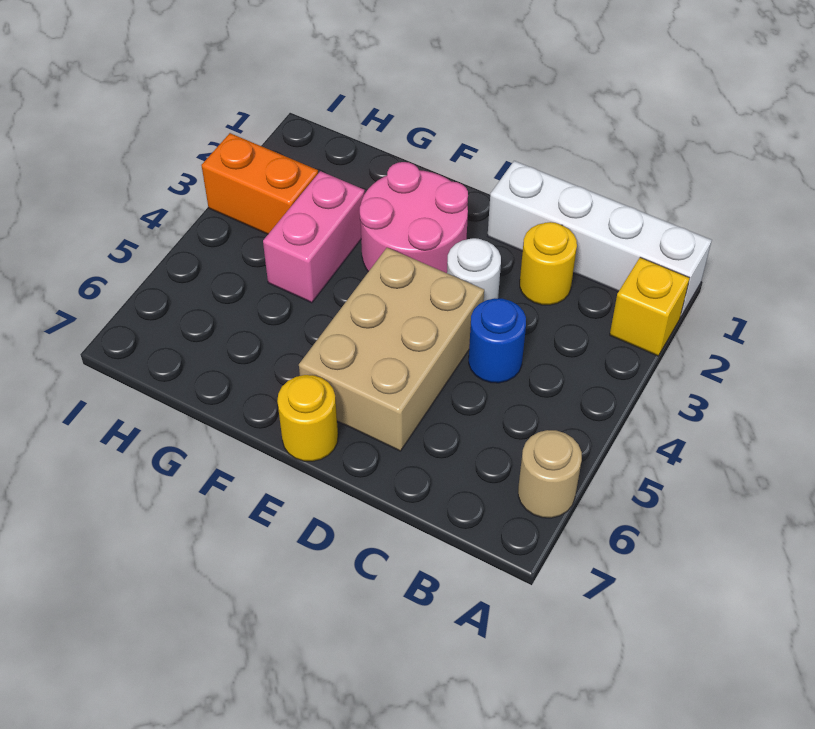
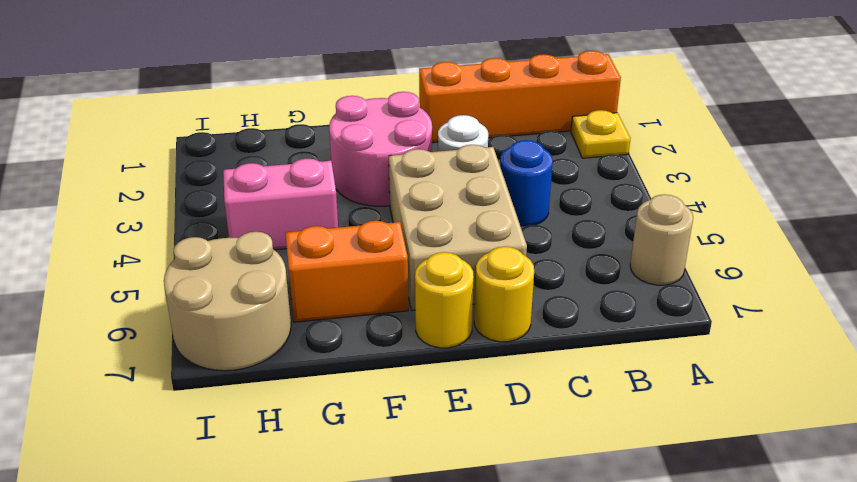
white 1x4 brick [488,161,712,317] -> orange 1x4 brick [419,51,621,143]
yellow 1x1 brick [610,257,690,356] -> yellow 1x1 plate [571,110,630,158]
yellow 1x1 round brick [520,222,577,305] -> yellow 1x1 round brick moved to [474,247,534,342]
pink 1x2 brick [263,171,365,303] -> pink 1x2 brick turned to [223,159,338,250]
orange 1x2 brick [201,133,318,234] -> orange 1x2 brick moved to [285,221,408,322]
none -> tan 2x2 round brick [164,232,291,371]

